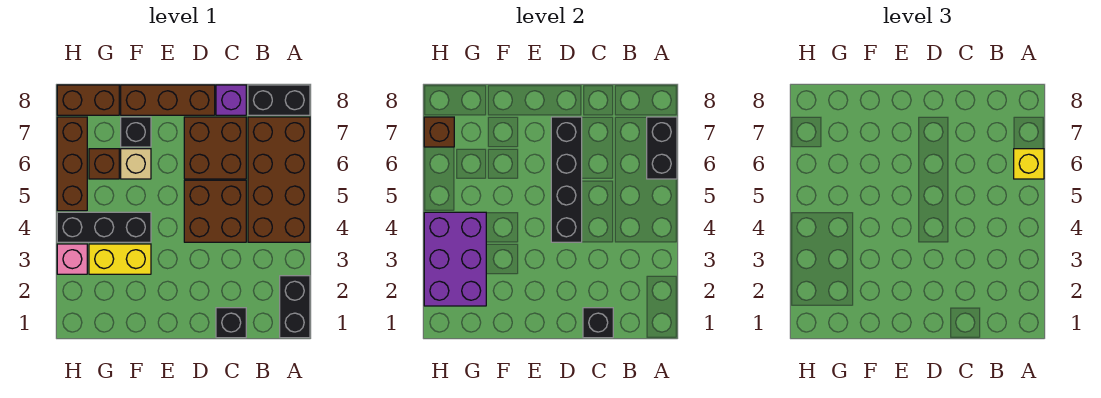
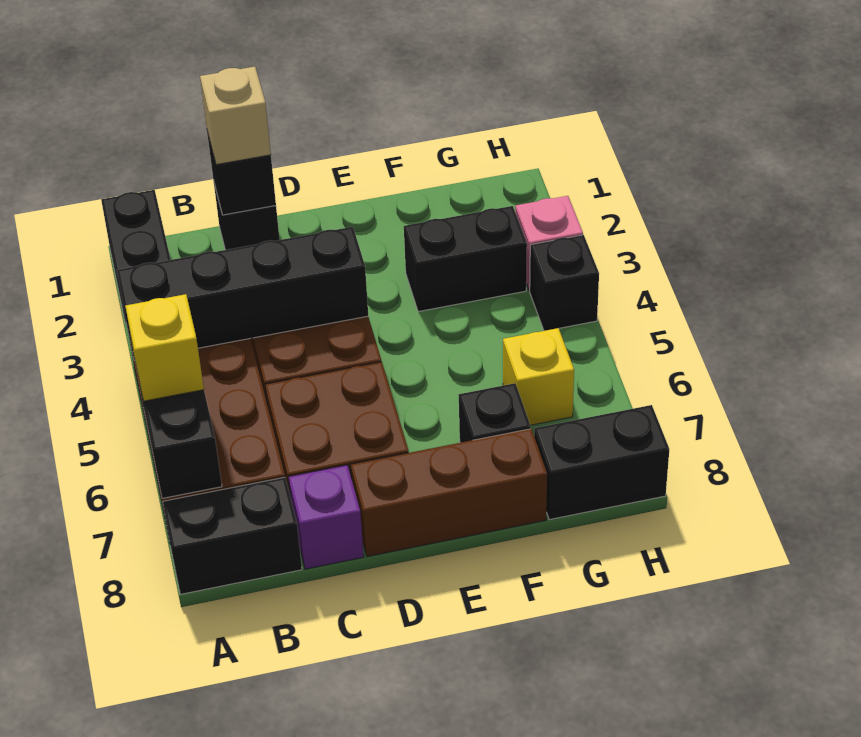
black 1x4 brick [551,117,582,242] -> black 1x4 brick turned to [117,227,368,360]
yellow 1x2 brick [89,244,151,274] -> black 1x2 brick [404,206,527,312]
black 1x3 brick [57,212,151,242] -> black 1x1 brick [530,235,599,331]
tan 1x1 brick [121,149,151,179] -> tan 1x1 brick moved to [200,67,271,165]
purple 2x3 brick [424,212,486,306] -> none
brown 1x1 brick [89,149,119,179] -> yellow 1x1 brick [503,328,574,425]
brown 1x2 brick [57,85,119,115] -> black 1x2 brick [534,405,669,520]
brown 1x3 brick [57,117,87,211] -> none
brown 1x1 brick [424,117,454,147] -> none

